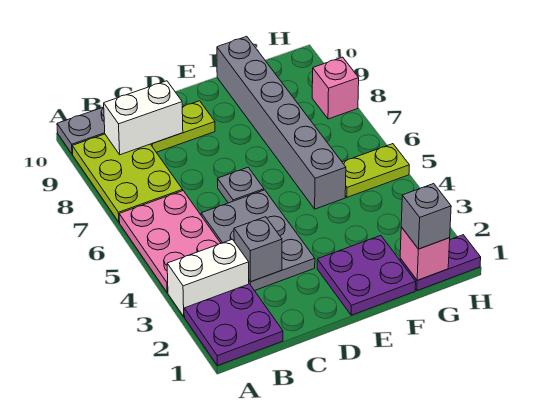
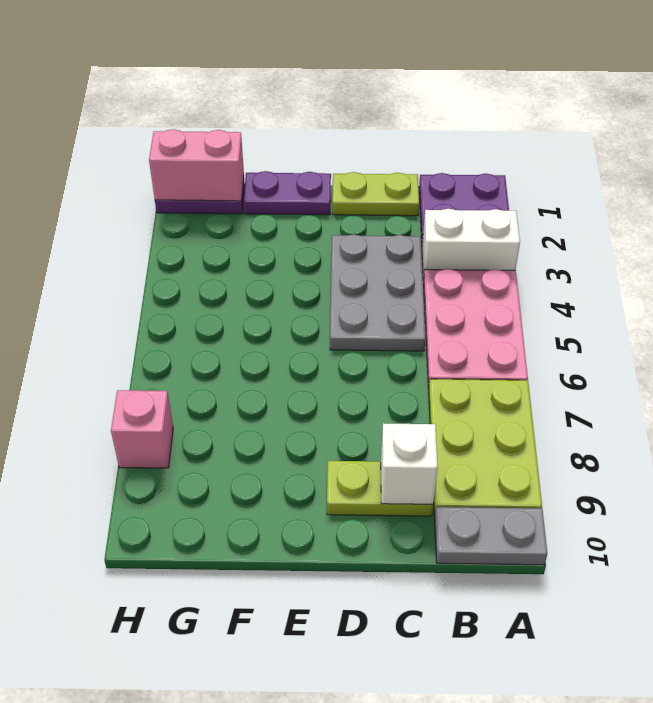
white 1x2 brick [104,81,183,155] -> white 1x1 brick [381,423,438,504]
grey 1x1 brick [234,217,282,282] -> none
grey 1x1 plate [218,167,264,203] -> none
purple 2x2 plate [317,235,416,315] -> purple 1x2 plate [244,171,331,215]
grey 1x6 brick [217,36,346,209] -> none
pink 1x1 brick [400,227,450,280] -> pink 1x2 brick [149,129,244,201]
grey 1x1 brick [401,184,451,249] -> none
lime 1x2 plate [342,144,409,197] -> lime 1x2 plate moved to [332,172,419,216]

